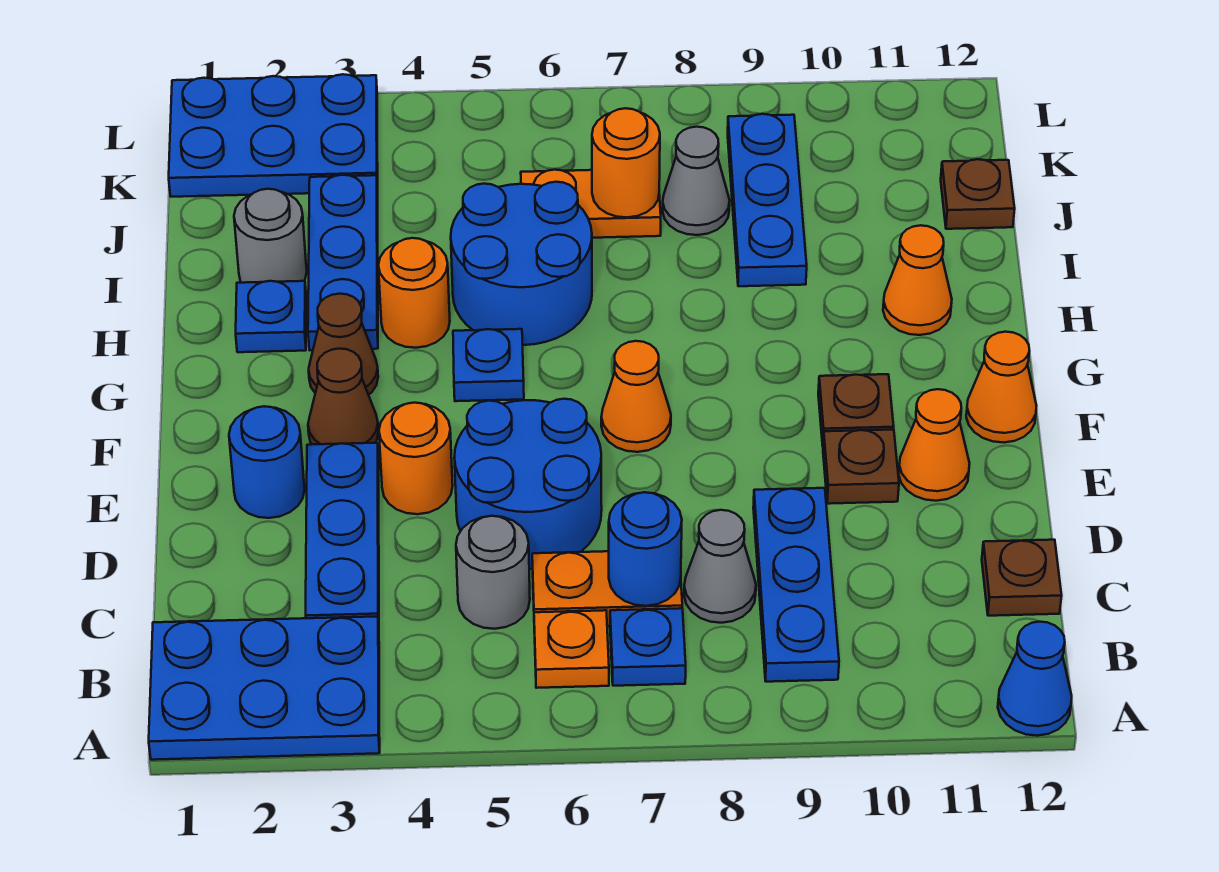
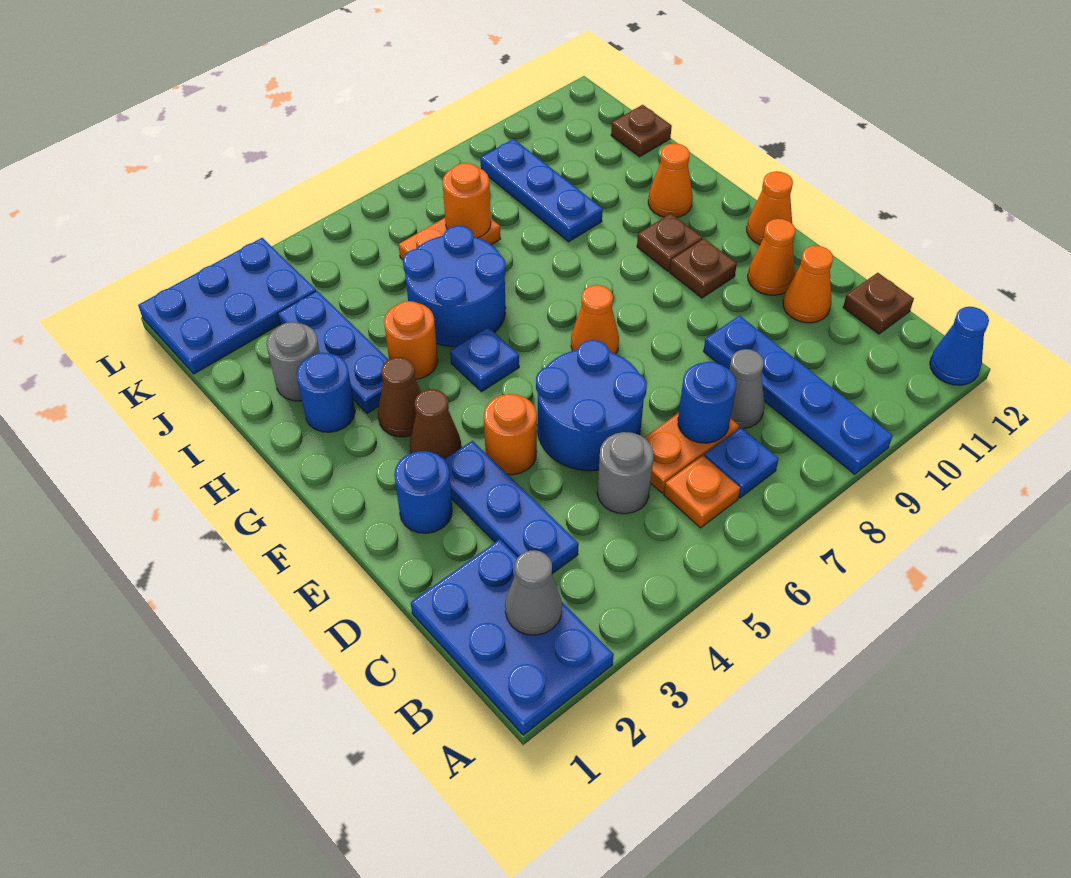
blue 2x3 plate [149,616,380,760] -> blue 2x3 plate turned to [411,539,614,735]
blue 1x3 plate [753,488,839,682] -> blue 1x4 plate [703,316,893,474]
none -> orange 1x1 cone [783,246,833,323]
brown 1x1 plate [823,430,899,504] -> brown 1x1 plate moved to [637,213,702,271]
blue 1x1 plate [236,281,306,352] -> blue 1x1 round brick [297,353,355,432]
grey 1x1 cone [663,127,730,235] -> grey 1x1 cone moved to [505,550,562,635]

